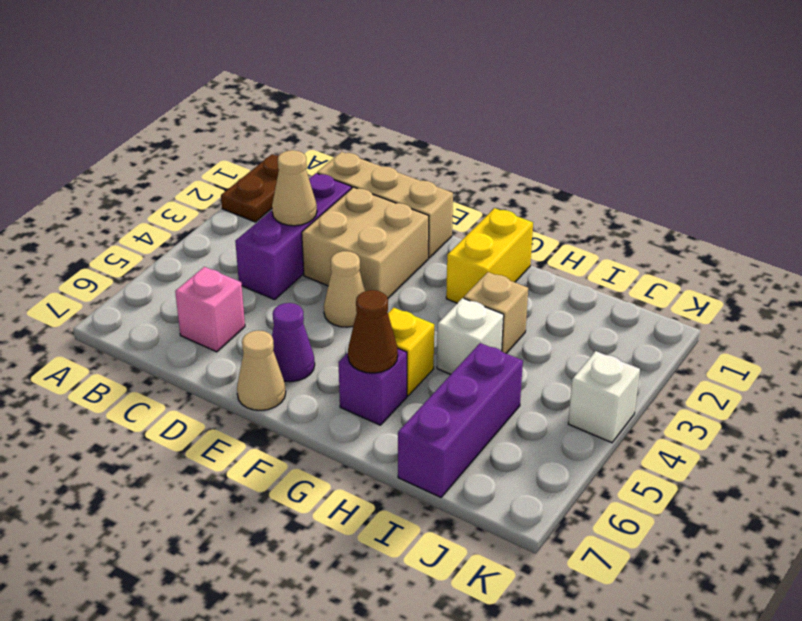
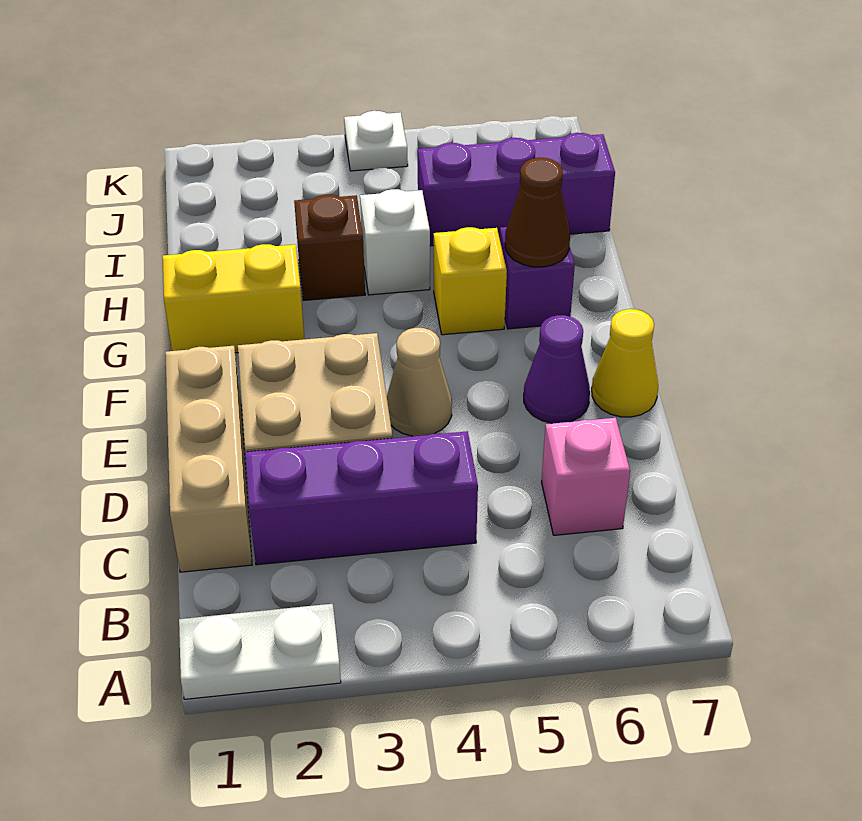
brown 1x2 plate [221,154,279,222] -> white 1x2 plate [179,604,341,699]
tan 1x1 cone [272,150,317,226] -> none
tan 1x1 cone [237,331,286,410] -> yellow 1x1 cone [592,309,658,417]
tan 1x1 brick [464,272,528,353] -> brown 1x1 brick [294,195,365,300]
white 1x1 brick [568,351,640,443] -> white 1x1 plate [344,111,408,171]

